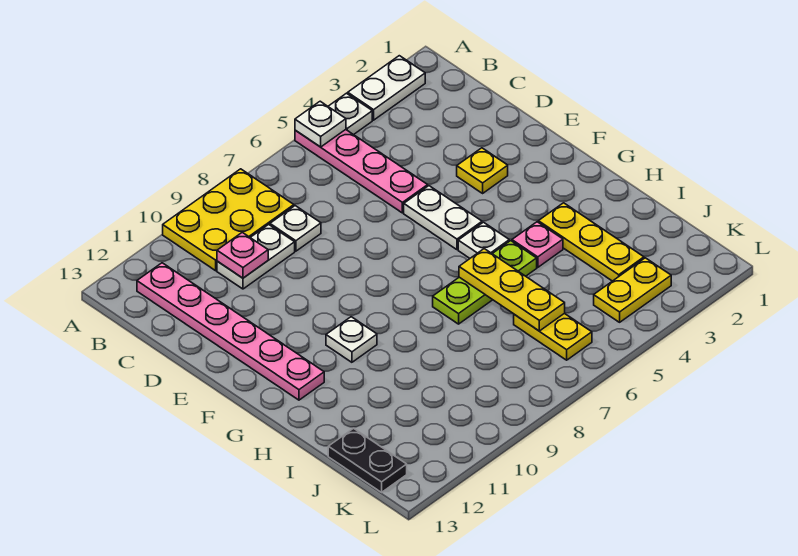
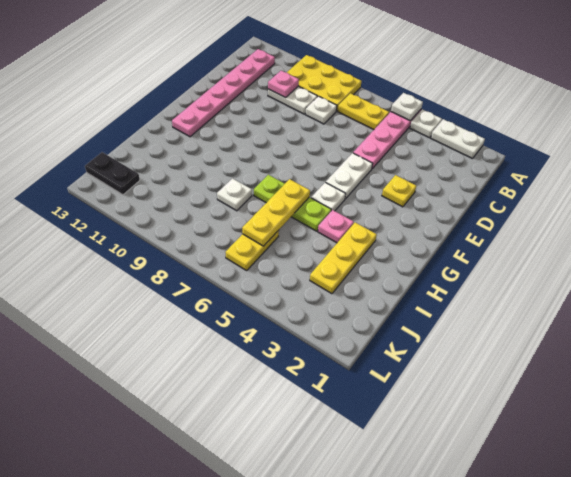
white 1x1 plate [326,317,377,362] -> white 1x1 plate moved to [217,178,252,211]
black 1x2 plate [328,428,407,492] -> black 1x2 plate turned to [85,152,140,195]
yellow 1x2 plate [594,258,671,322] -> yellow 1x2 plate moved to [338,93,389,130]

